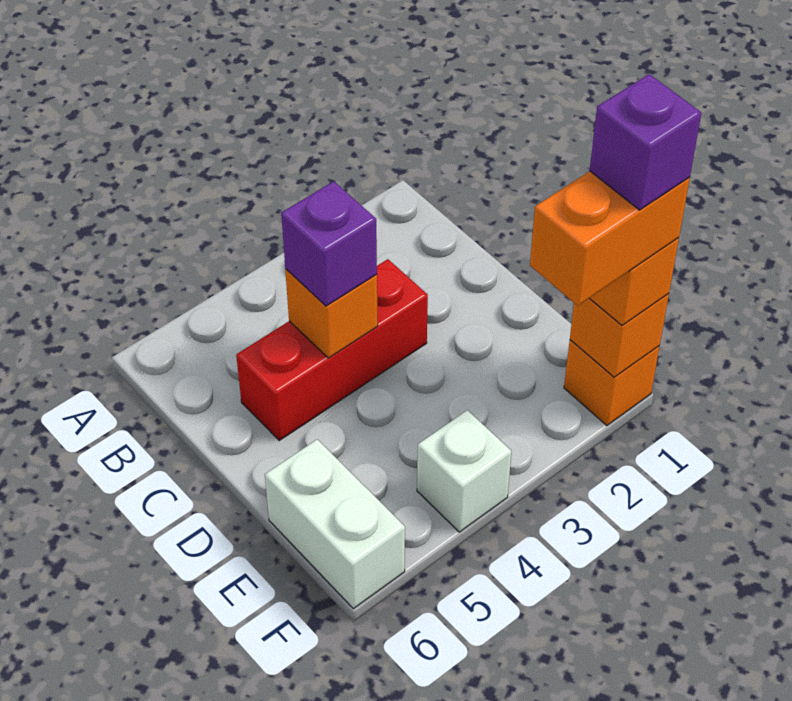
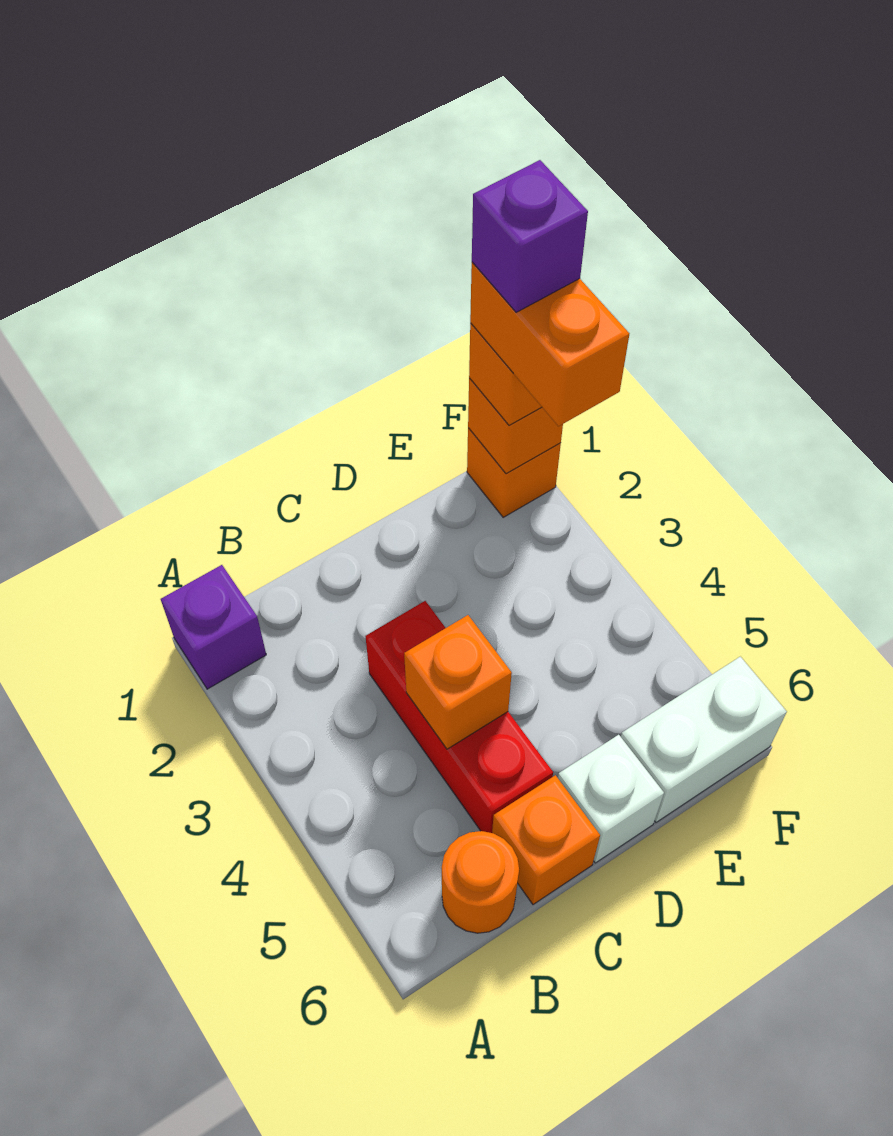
none -> orange 1x1 round brick [442,831,519,933]
purple 1x1 brick [281,181,377,306] -> purple 1x1 brick moved to [161,565,266,689]
none -> orange 1x1 brick [492,775,600,904]
white 1x1 brick [417,410,511,532] -> white 1x1 brick moved to [558,735,664,863]

